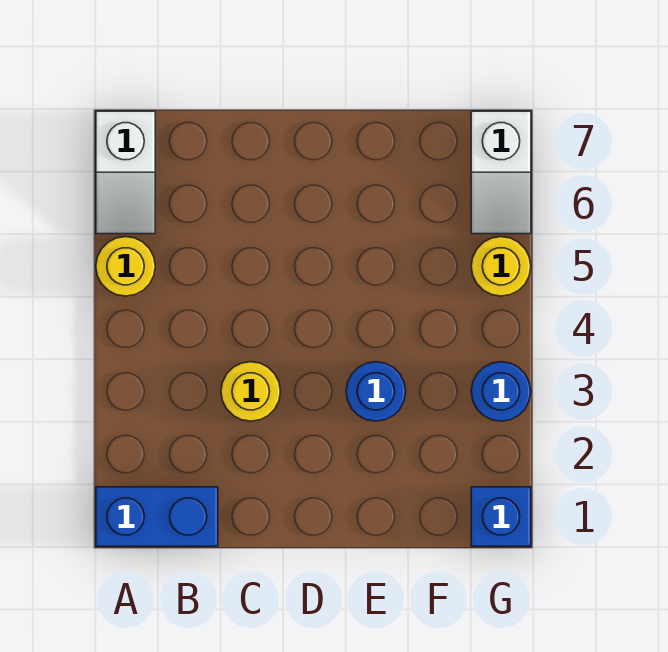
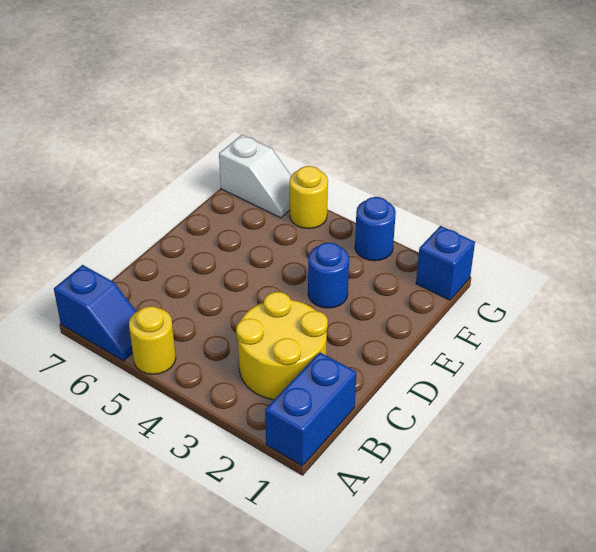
white 1x2 slope [96,111,155,234] -> blue 1x2 slope [54,265,136,361]
yellow 1x1 round brick [221,362,281,421] -> yellow 2x2 round brick [236,292,328,400]

